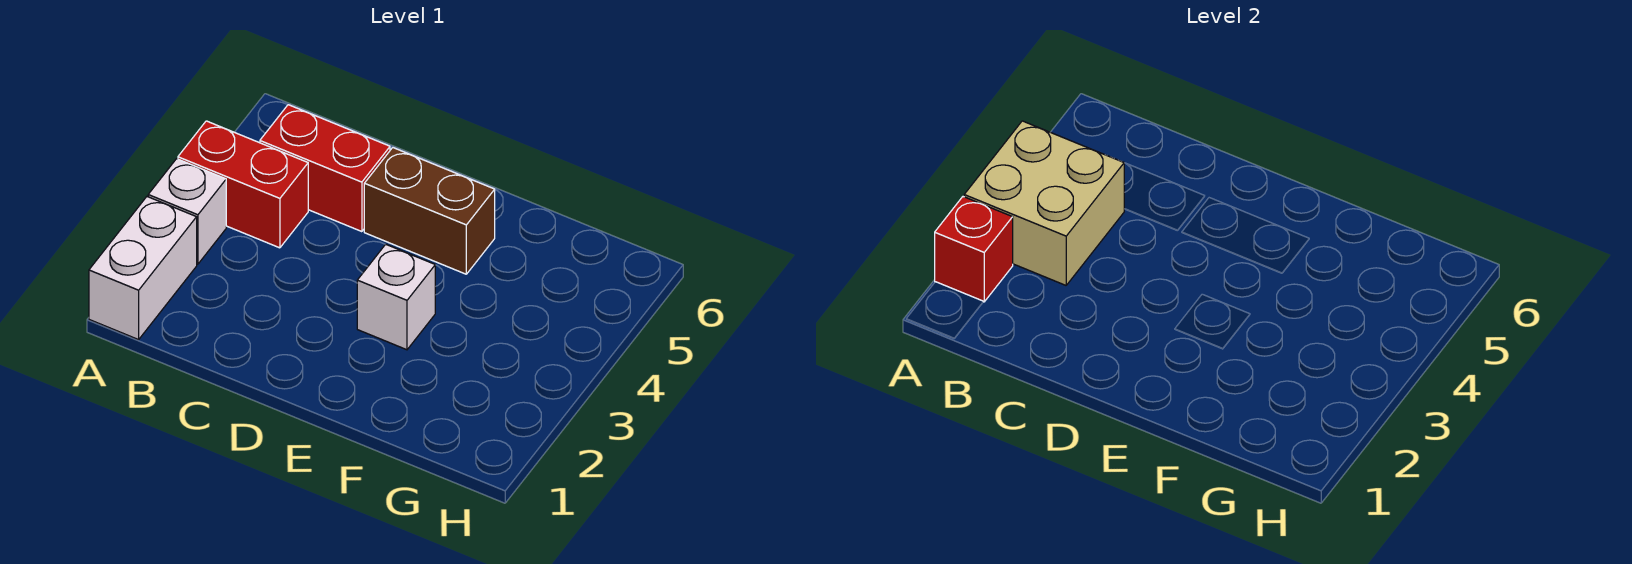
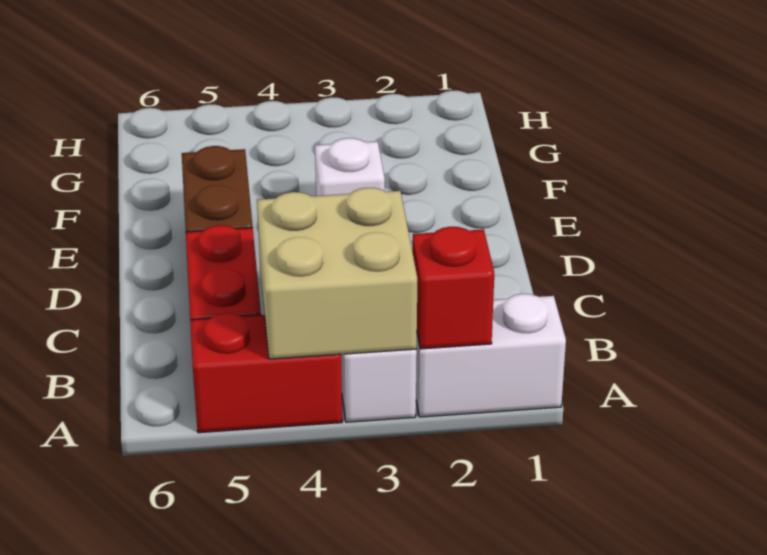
red 1x2 brick [178,121,308,248] -> red 1x2 brick turned to [190,313,342,433]

